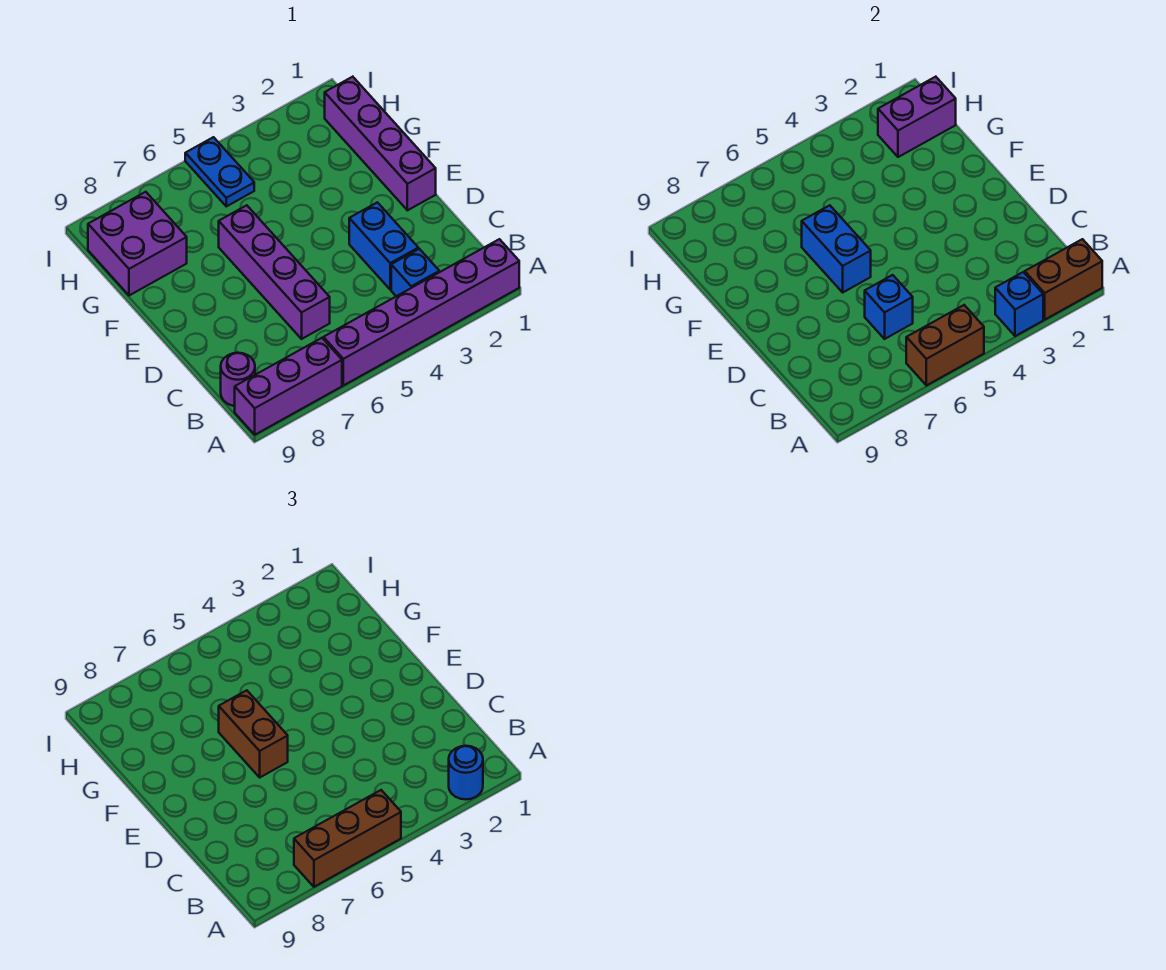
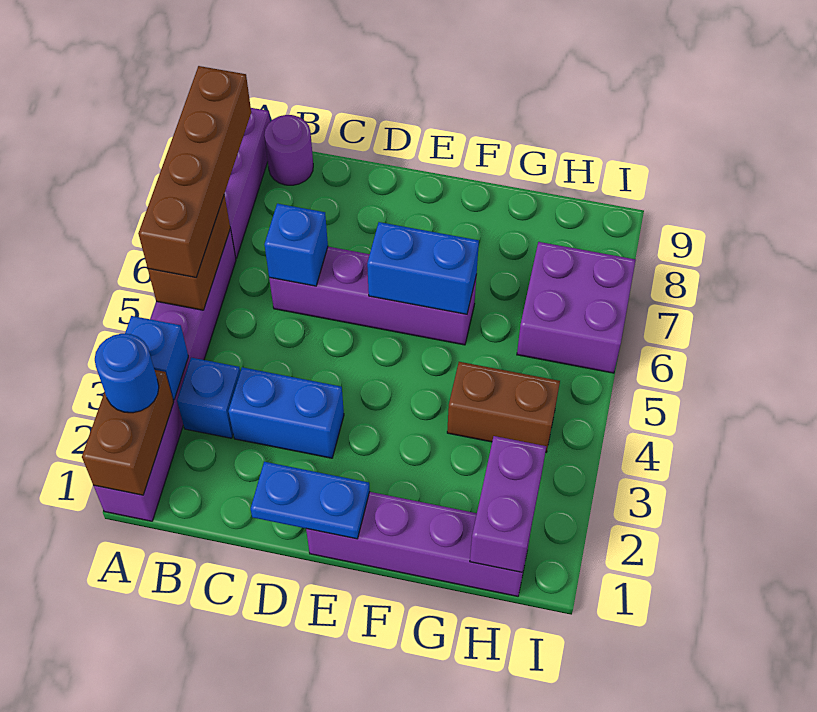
brown 1x3 brick [294,790,401,887] -> brown 1x4 brick [138,66,251,278]
brown 1x2 brick [219,690,288,777] -> brown 1x2 brick moved to [447,362,560,452]
purple 2x2 brick [88,192,187,295] -> purple 2x2 brick moved to [517,242,636,373]
blue 1x2 plate [185,137,254,206] -> blue 1x2 plate moved to [251,462,370,539]

